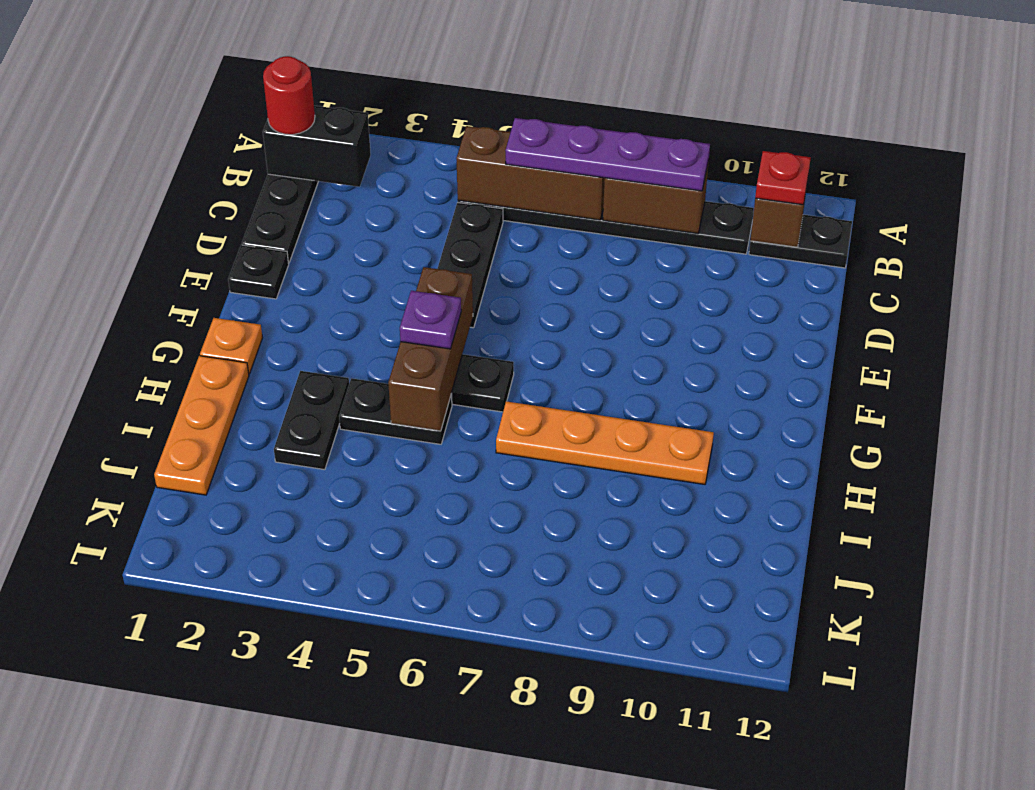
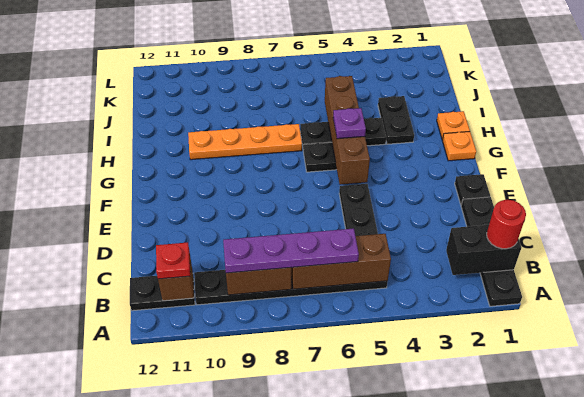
brown 1x3 brick [388,267,473,431] -> brown 1x4 brick [325,76,370,184]
orange 1x3 plate [154,356,249,495] -> orange 1x1 plate [437,111,470,140]
black 1x2 plate [339,378,452,444] -> black 1x3 plate [300,118,386,149]

